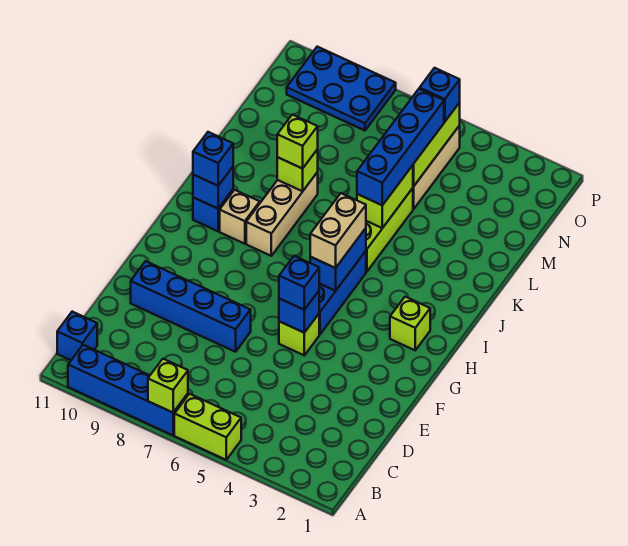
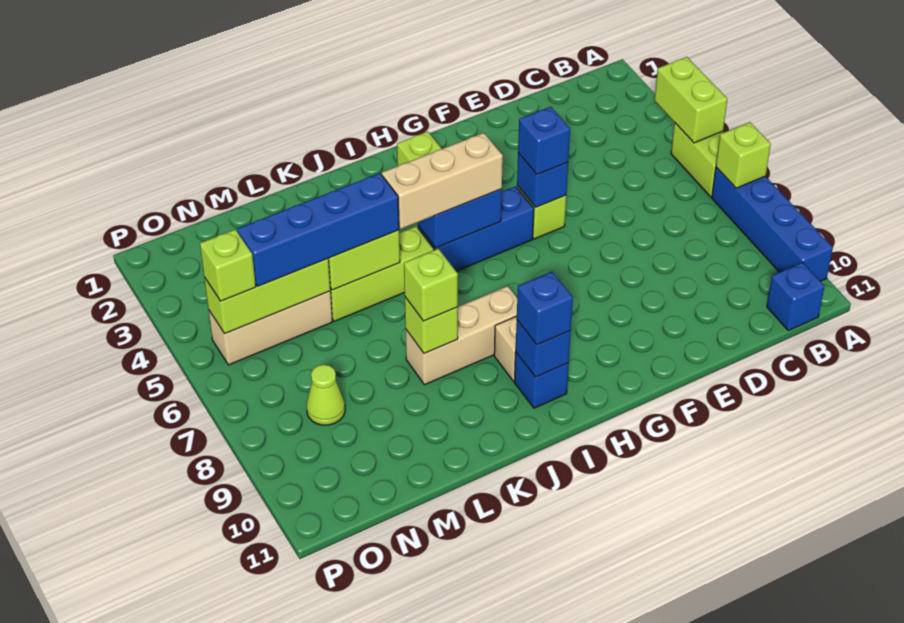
none -> lime 1x2 brick [655,57,727,143]
blue 1x4 brick [131,261,251,352] -> none
tan 1x2 brick [310,193,366,268] -> tan 1x3 brick [382,133,503,229]
none -> lime 1x1 cone [307,365,345,425]
blue 1x1 brick [420,68,460,122] -> lime 1x1 brick [200,230,256,301]
blue 2x3 plate [287,47,396,131] -> none

